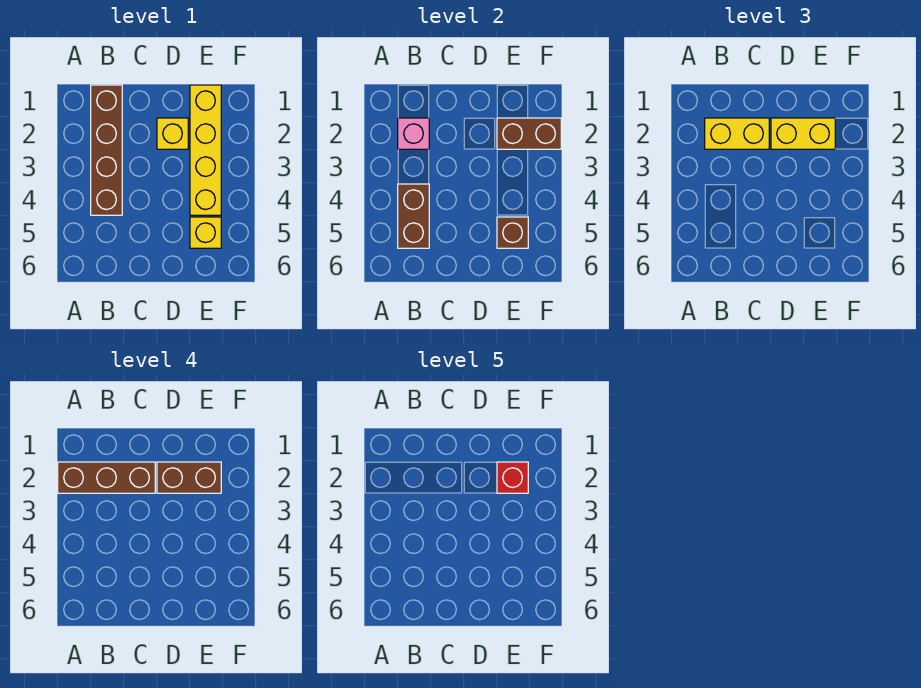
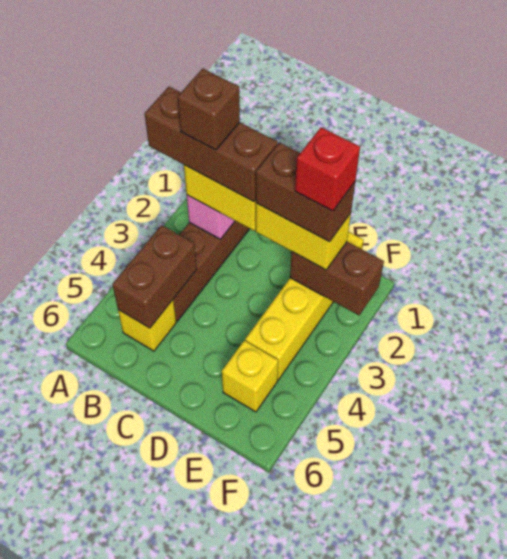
yellow 1x1 brick [157,118,188,149] -> yellow 1x1 brick moved to [118,300,176,351]
brown 1x1 brick [497,217,528,248] -> brown 1x1 brick moved to [178,68,240,150]

